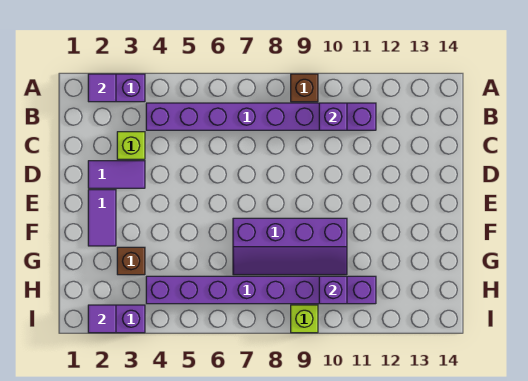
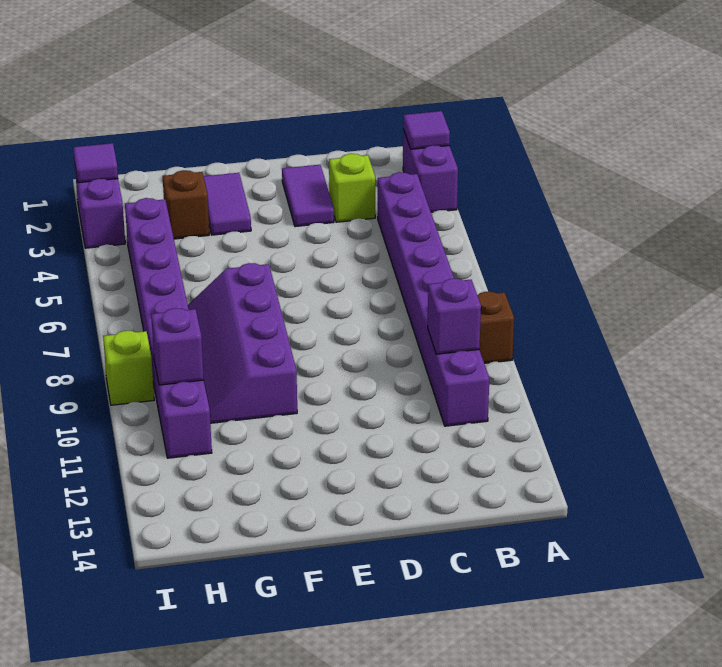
purple 1x2 tile [88,190,116,246] -> purple 1x2 tile turned to [204,173,251,235]

